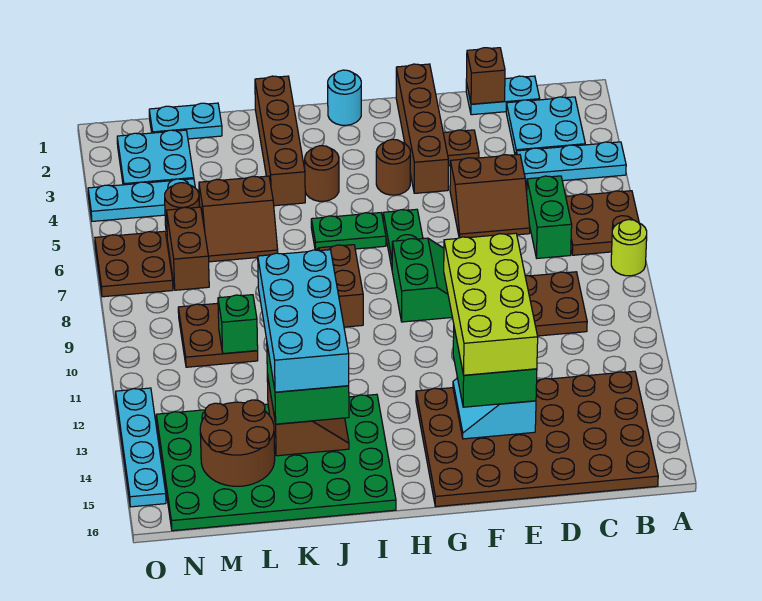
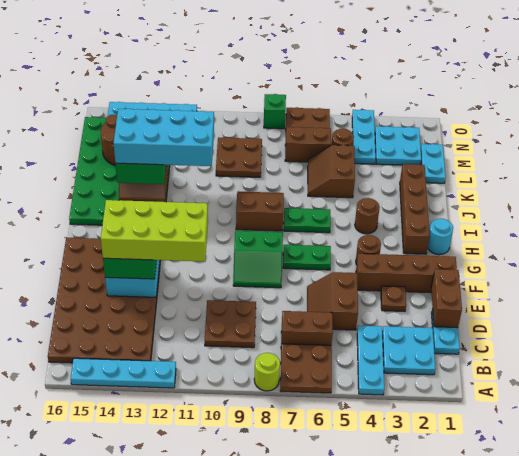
none -> cyan 1x4 plate [71,358,176,388]
green 1x2 brick [527,176,572,258] -> brown 1x2 brick [281,311,333,345]
brown 1x1 brick [466,48,505,104] -> brown 1x2 brick [431,269,462,328]
green 1x2 plate [311,213,386,250] -> green 1x2 plate turned to [284,208,331,233]
brown 1x4 brick [255,76,305,206] -> brown 1x4 brick turned to [400,164,430,254]
green 1x1 brick [218,295,258,354] -> green 1x1 brick moved to [264,94,286,129]

